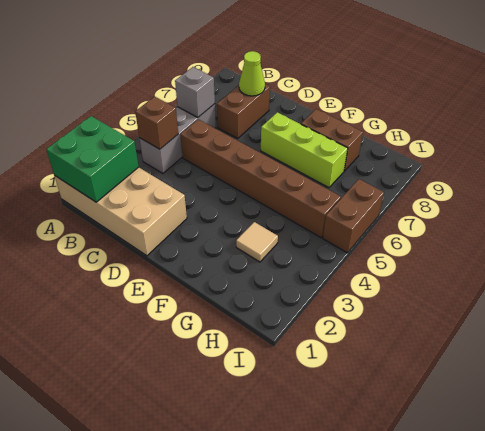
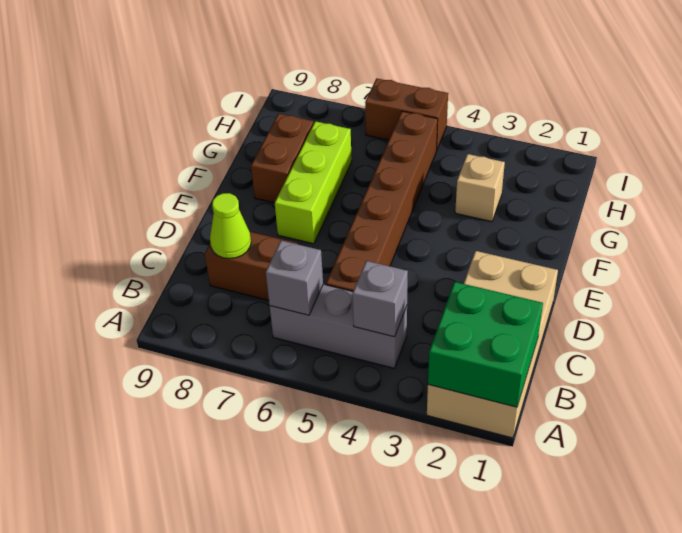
brown 1x1 brick [135,96,178,149] -> grey 1x1 brick [353,261,408,337]
tan 1x1 tile [236,222,278,262] -> tan 1x1 brick [455,154,505,222]

